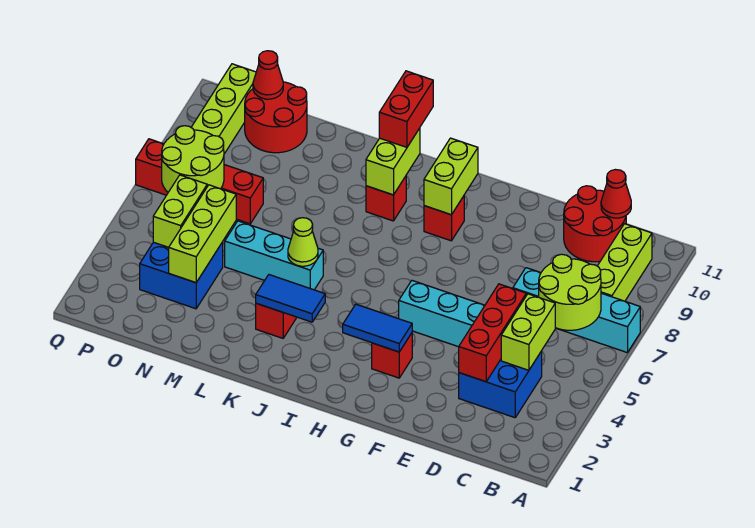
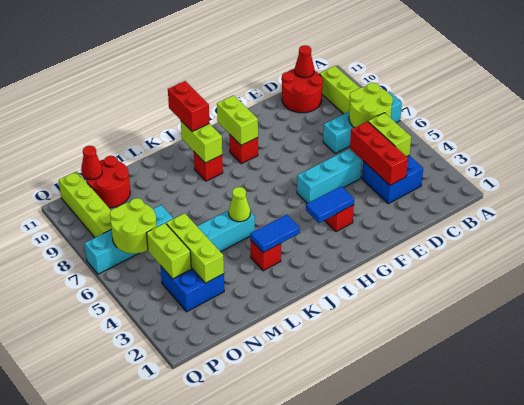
red 1x4 brick [136,139,263,224] -> cyan 1x4 brick [84,205,173,274]

